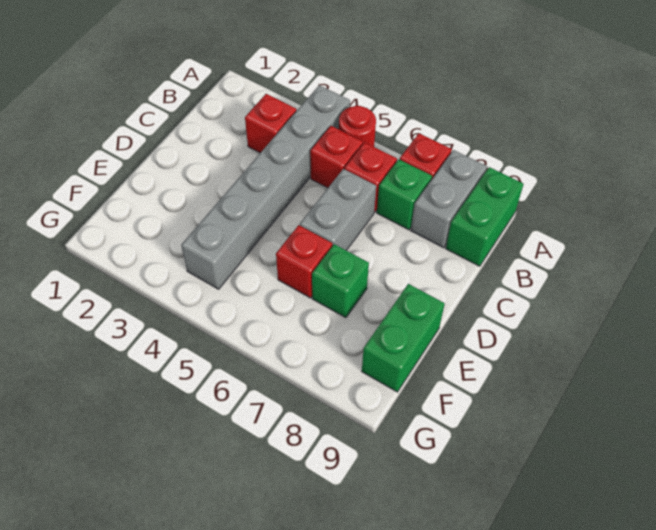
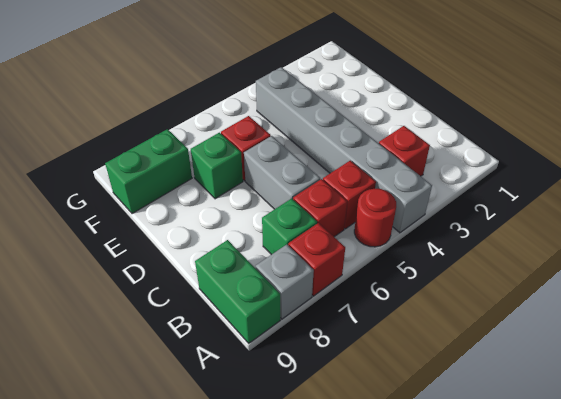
grey 1x2 brick [411,150,487,248] -> grey 1x1 brick [256,244,314,319]
green 1x2 brick [362,284,445,392] -> green 1x2 brick turned to [105,129,192,214]

